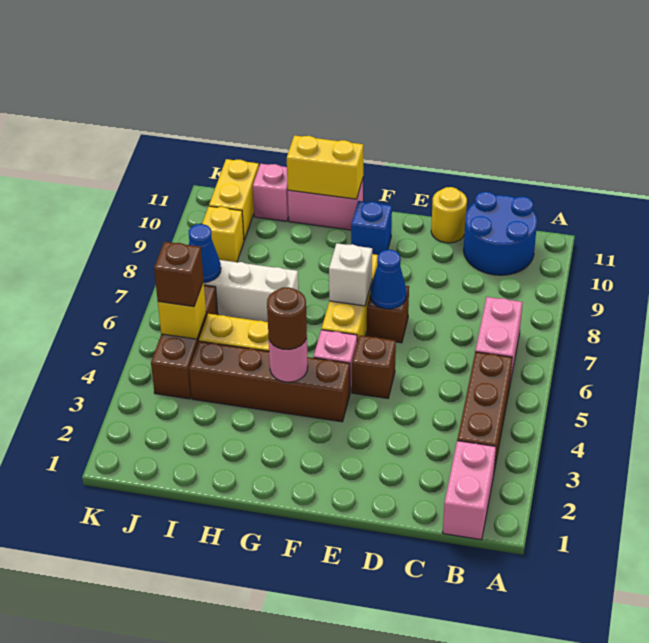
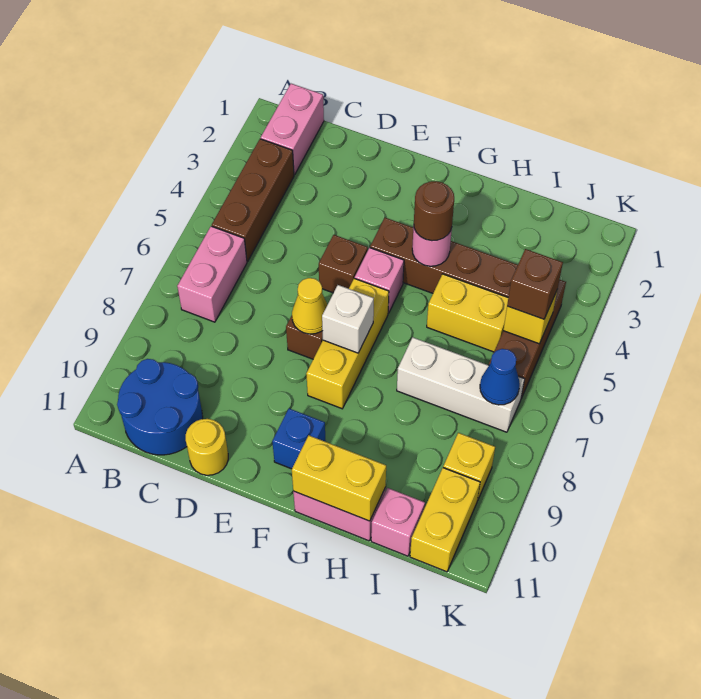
blue 1x1 cone [370,250,406,309] -> yellow 1x1 cone [292,278,328,334]

